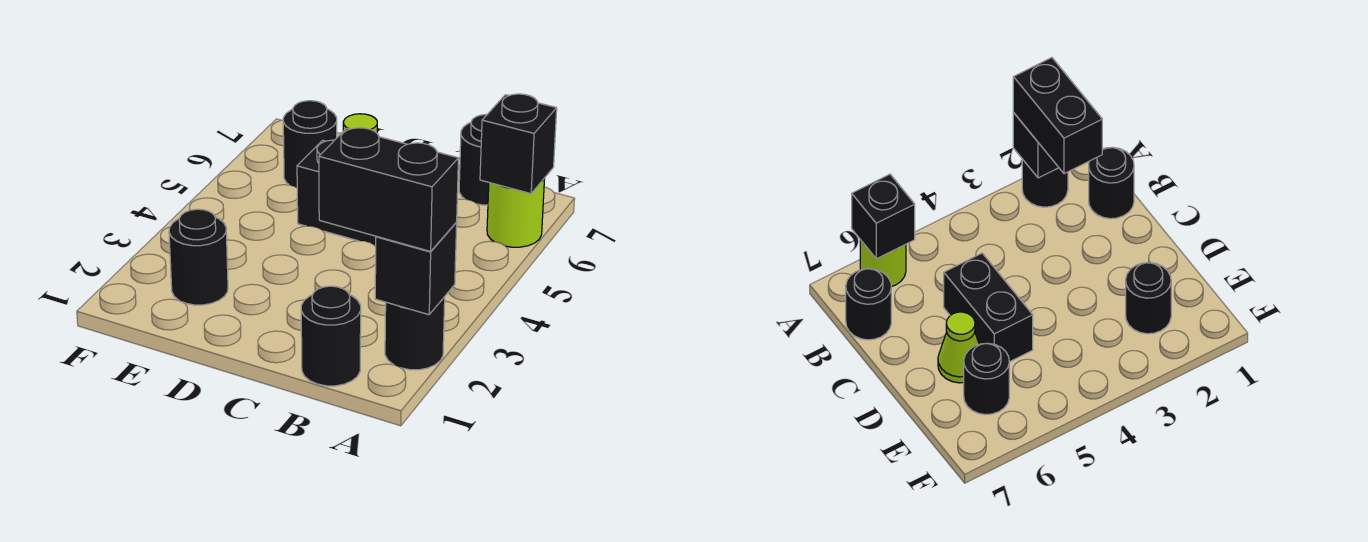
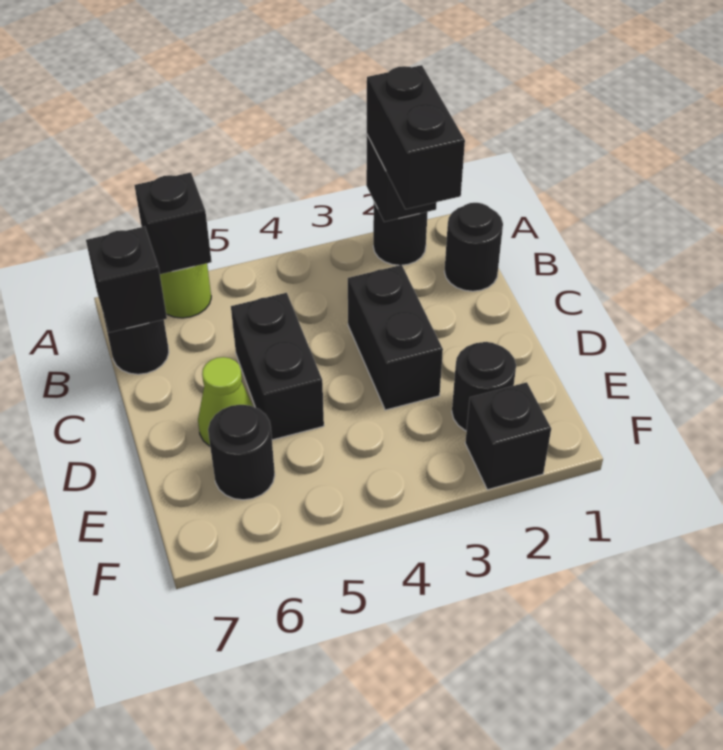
none -> black 1x1 brick [86,226,167,333]
none -> black 1x2 brick [348,265,443,410]
none -> black 1x1 brick [465,382,551,490]

